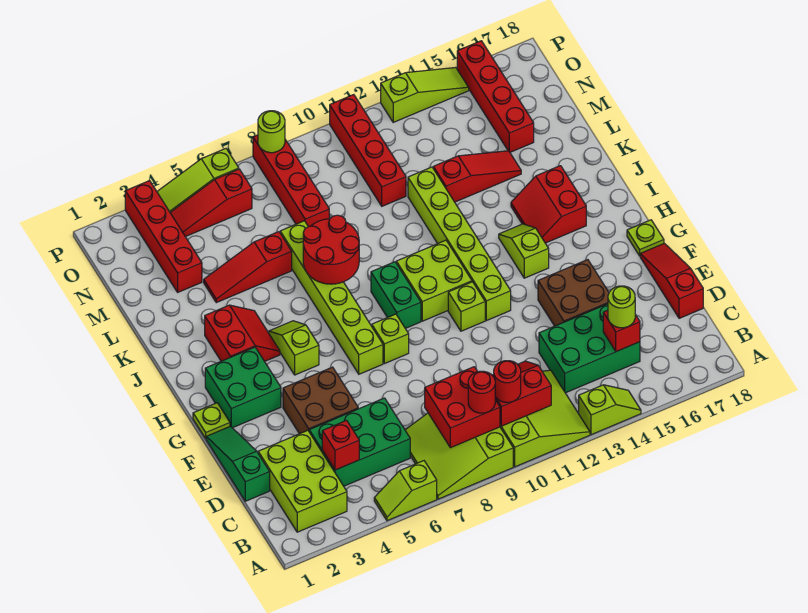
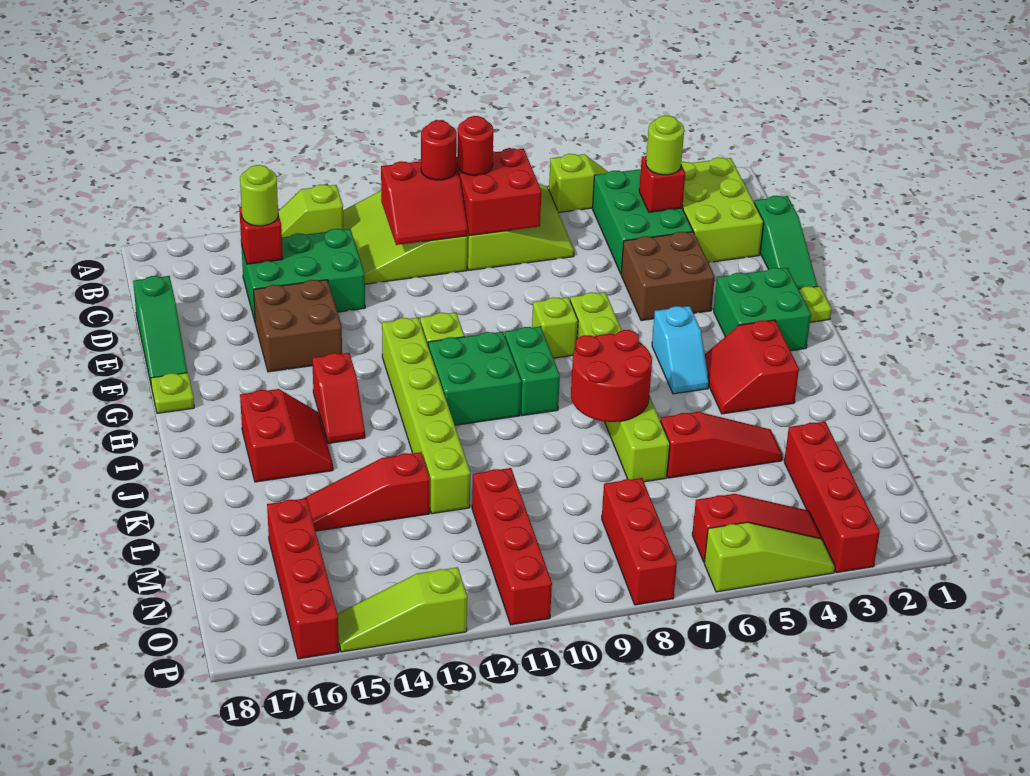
green 2x3 brick [309,398,410,486] -> green 2x3 brick turned to [592,169,693,273]
red 1x3 slope [640,243,703,318] -> green 1x3 slope [133,276,187,387]
lime 1x2 slope [269,321,319,375] -> cyan 1x2 slope [652,306,709,394]
lime 2x2 brick [396,240,472,321] -> green 2x2 brick [428,332,521,425]
lime 1x2 slope [499,224,549,278] -> red 1x2 slope [312,353,365,443]
red 1x4 brick [253,135,329,227] -> red 1x3 brick [602,478,677,605]
lime 1x1 round brick [258,111,285,153] -> lime 1x1 round brick moved to [646,116,684,175]

